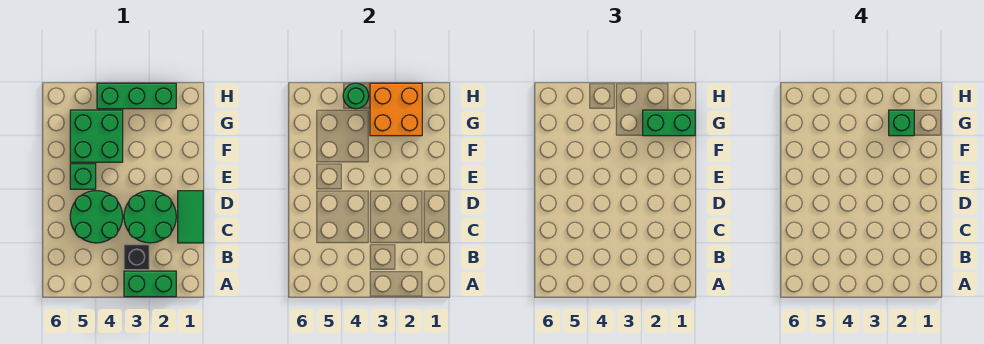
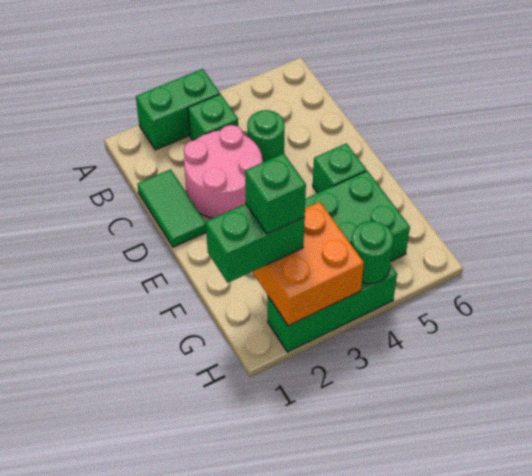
black 1x1 brick [124,244,149,270] -> green 1x1 brick [188,94,238,140]
green 2x2 round brick [124,191,176,243] -> pink 2x2 round brick [184,125,262,219]
green 2x2 round brick [70,191,123,243] -> green 1x1 round brick [247,110,285,163]

